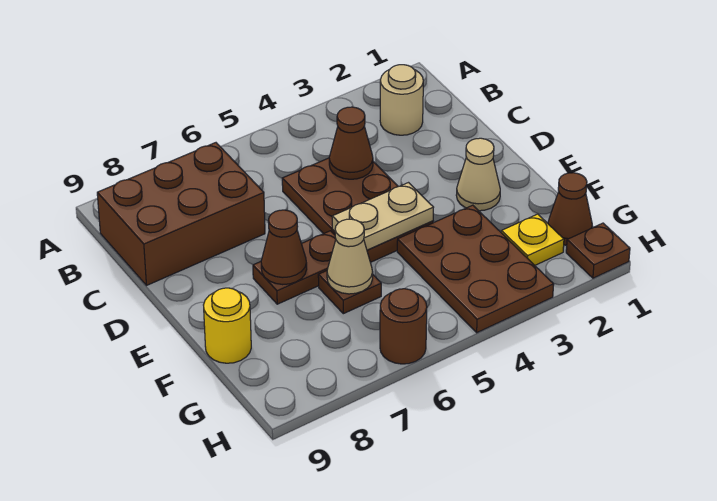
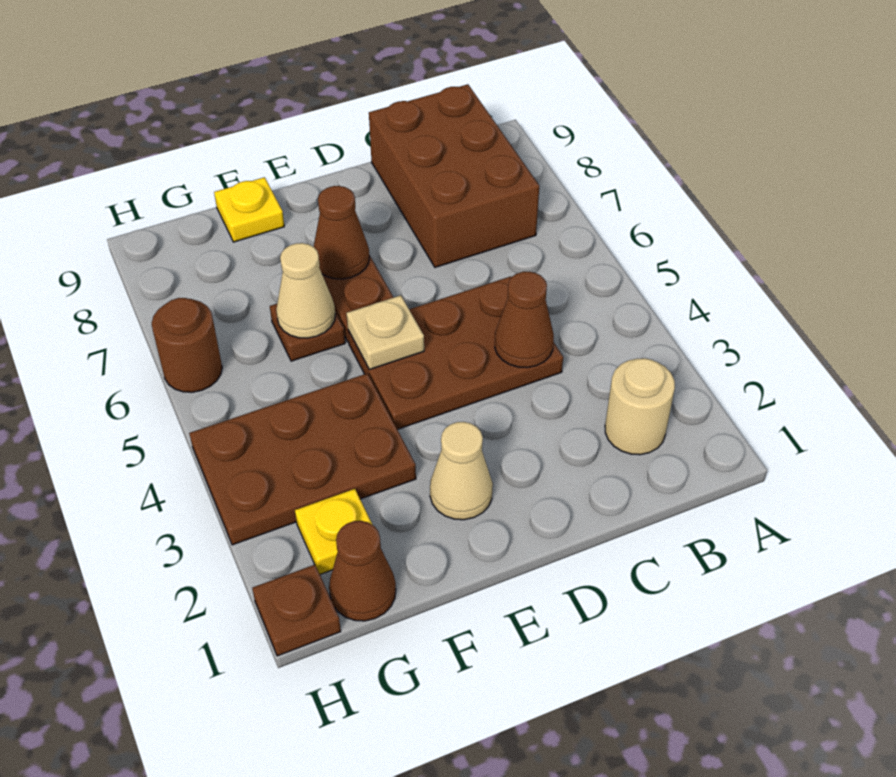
tan 1x2 plate [332,183,434,250] -> tan 1x1 plate [346,295,424,370]
yellow 1x1 round brick [204,288,251,363] -> yellow 1x1 plate [214,177,284,242]

